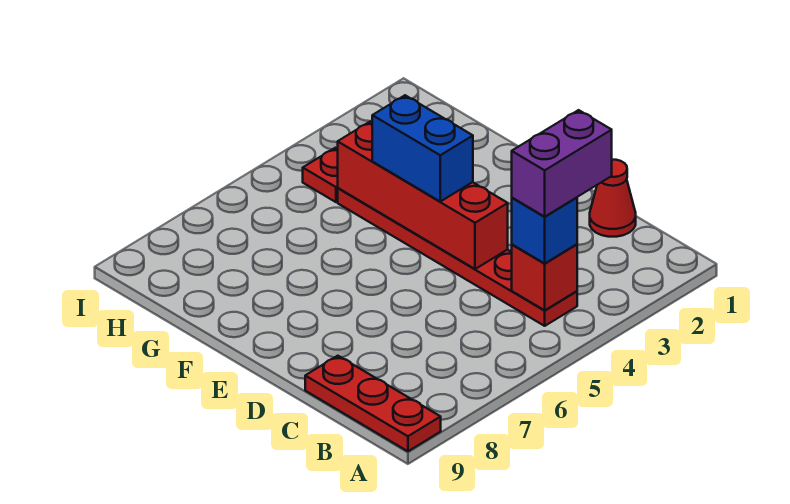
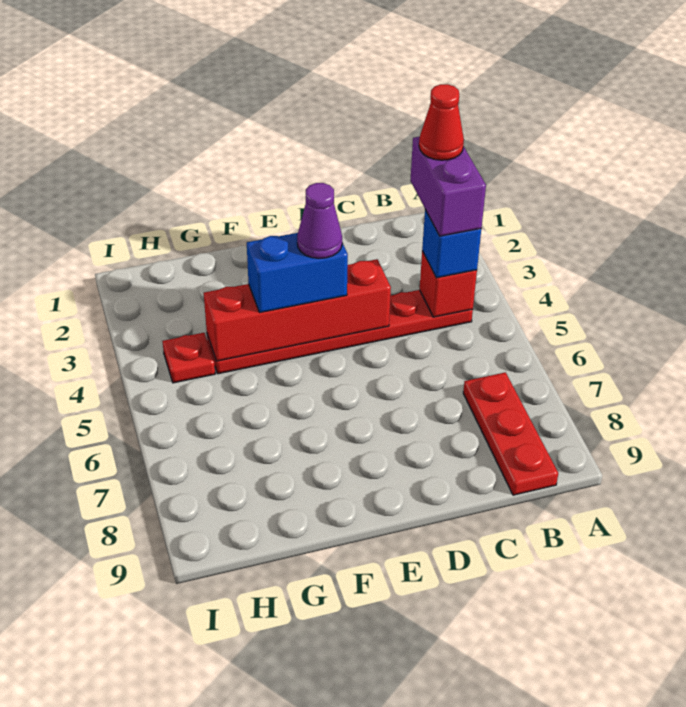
red 1x3 plate [305,356,441,451] -> red 1x3 plate turned to [463,372,558,495]
red 1x1 cone [590,160,636,237] -> red 1x1 cone moved to [419,84,464,160]
none -> purple 1x1 cone [297,183,342,258]

